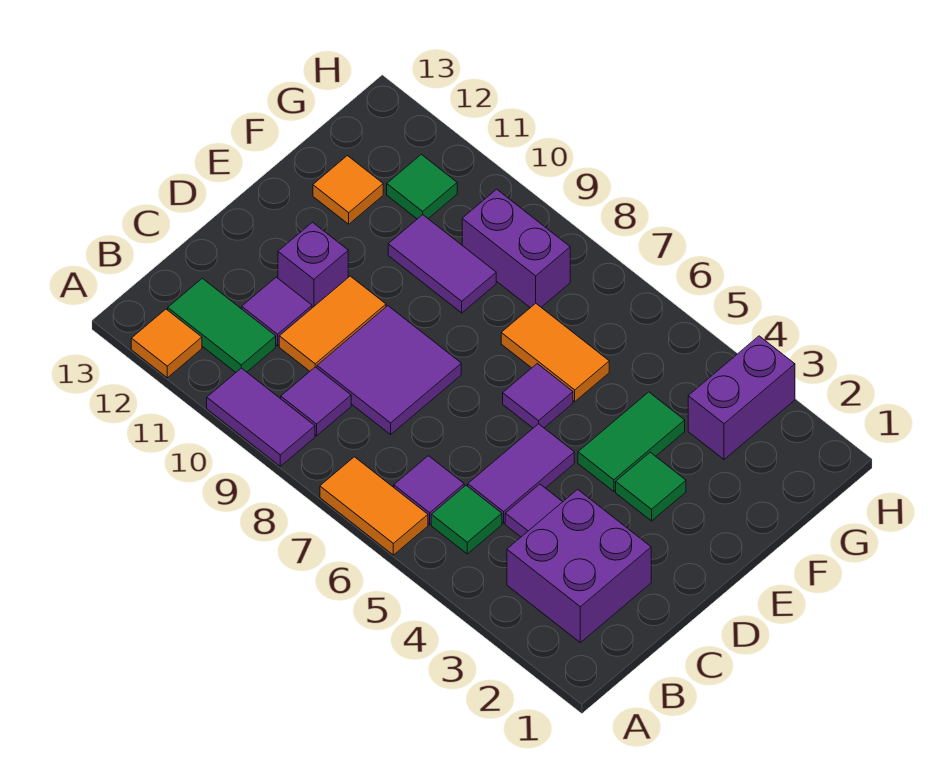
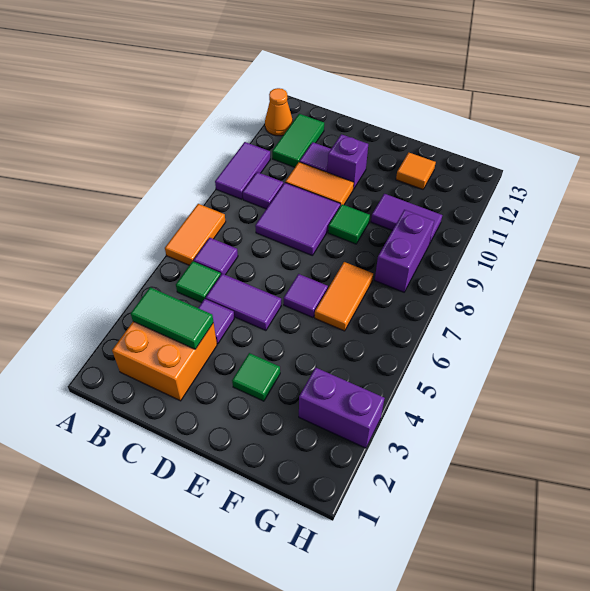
orange 1x1 tile [131,309,202,378] -> orange 1x1 cone [265,88,293,136]
purple 2x2 brick [507,489,651,643] -> orange 2x2 brick [112,322,217,401]
green 1x2 tile [578,392,685,491] -> green 1x2 tile moved to [131,287,213,349]
purple 1x2 tile [388,215,496,313] -> purple 1x2 tile turned to [371,194,442,244]
green 1x1 tile [387,154,457,219] -> green 1x1 tile moved to [328,204,370,244]

